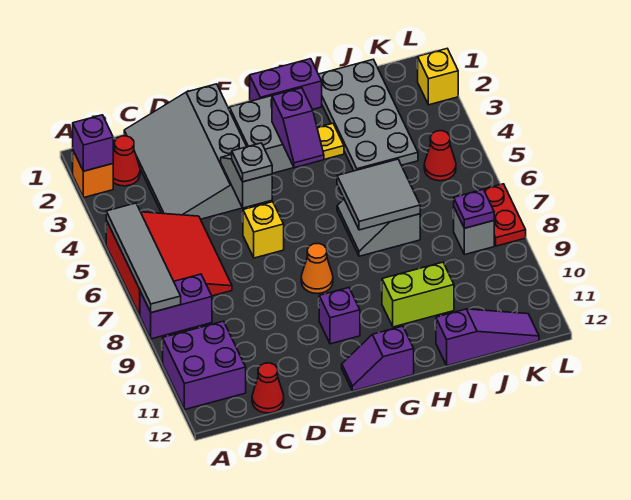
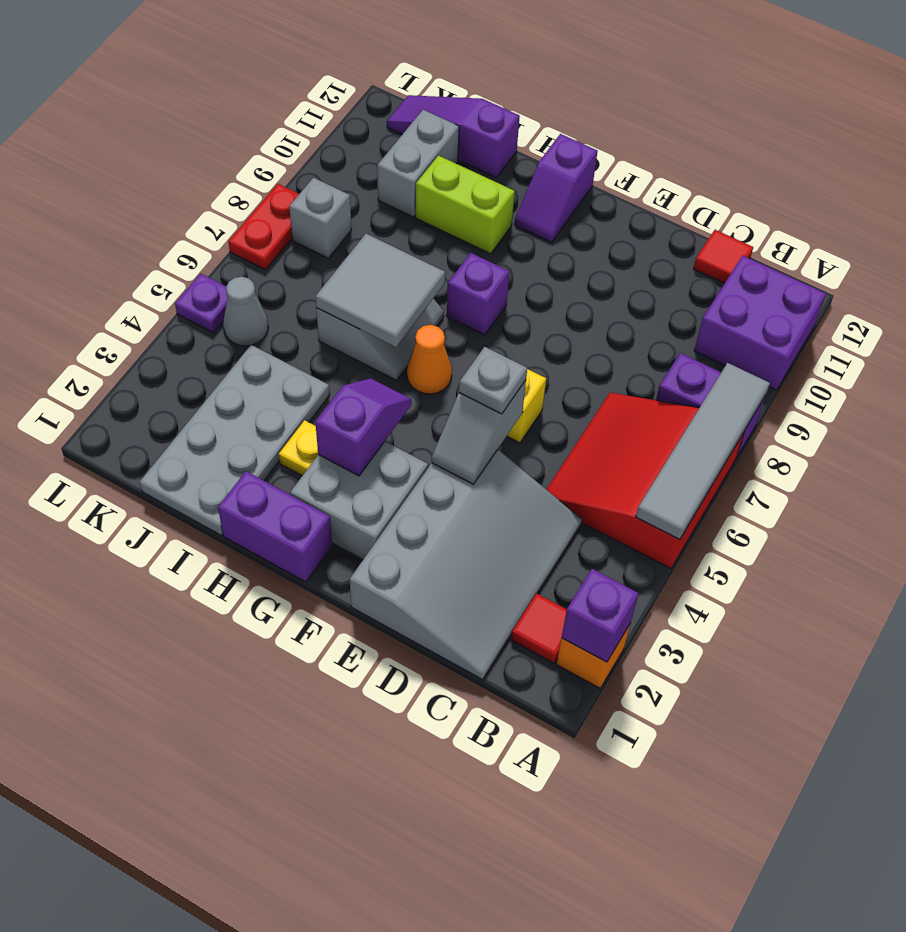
red 1x1 cone [113,136,140,186] -> red 1x1 tile [511,593,567,663]
red 1x1 cone [252,363,284,413] -> red 1x1 tile [694,230,753,283]
orange 1x1 cone [301,244,333,294] -> orange 1x1 cone moved to [407,325,452,394]
purple 1x1 brick [319,288,360,344] -> purple 1x1 brick moved to [447,253,509,335]
purple 1x2 slope [342,326,414,391] -> purple 1x2 slope turned to [515,134,598,242]
none -> grey 1x2 brick [377,110,459,217]
red 1x1 cone [424,131,456,181] -> grey 1x1 cone [223,277,268,346]
purple 1x1 plate [454,189,494,228] -> purple 1x1 plate moved to [175,273,228,332]
yellow 1x1 brick [418,49,458,105] -> none

